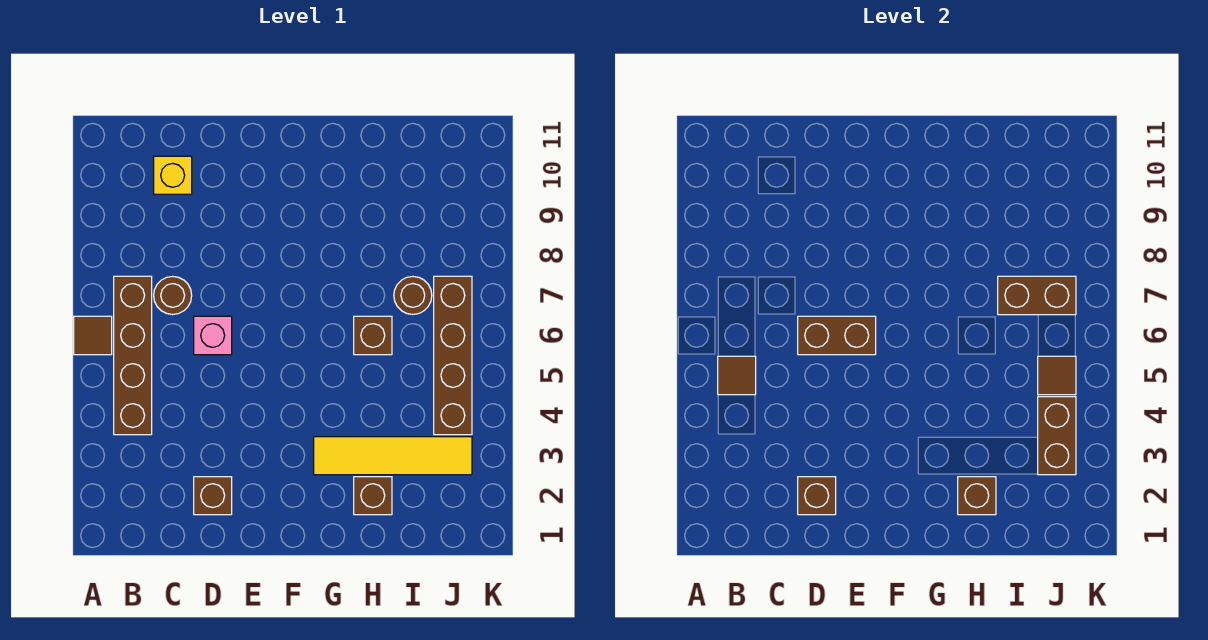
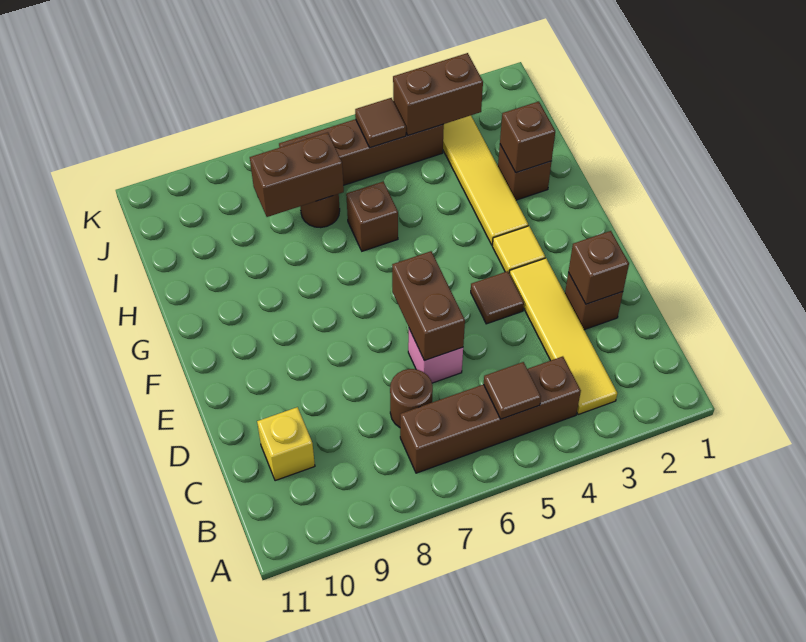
brown 1x1 tile [74,316,112,355] -> brown 1x1 tile moved to [471,271,524,324]
none -> yellow 1x4 tile [509,258,617,415]
none -> yellow 1x1 tile [492,226,545,273]
brown 1x2 brick [998,276,1076,315] -> brown 1x2 brick turned to [250,132,344,217]

